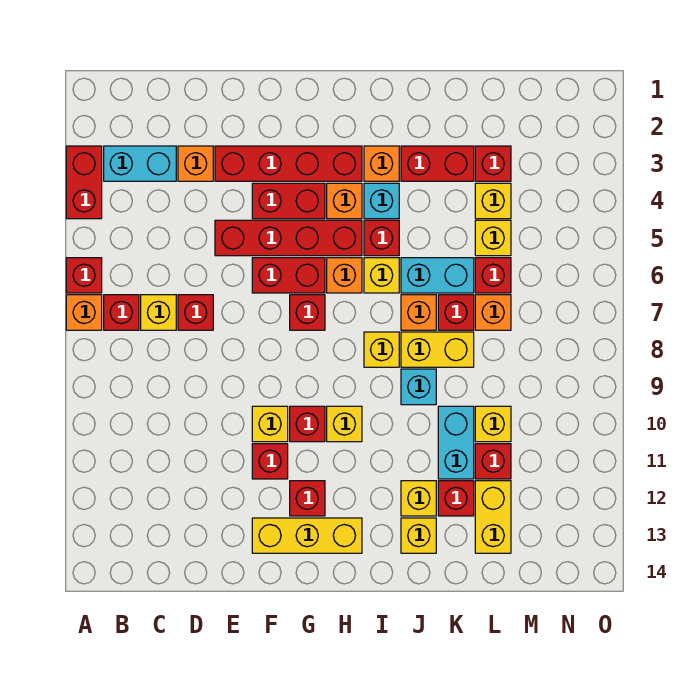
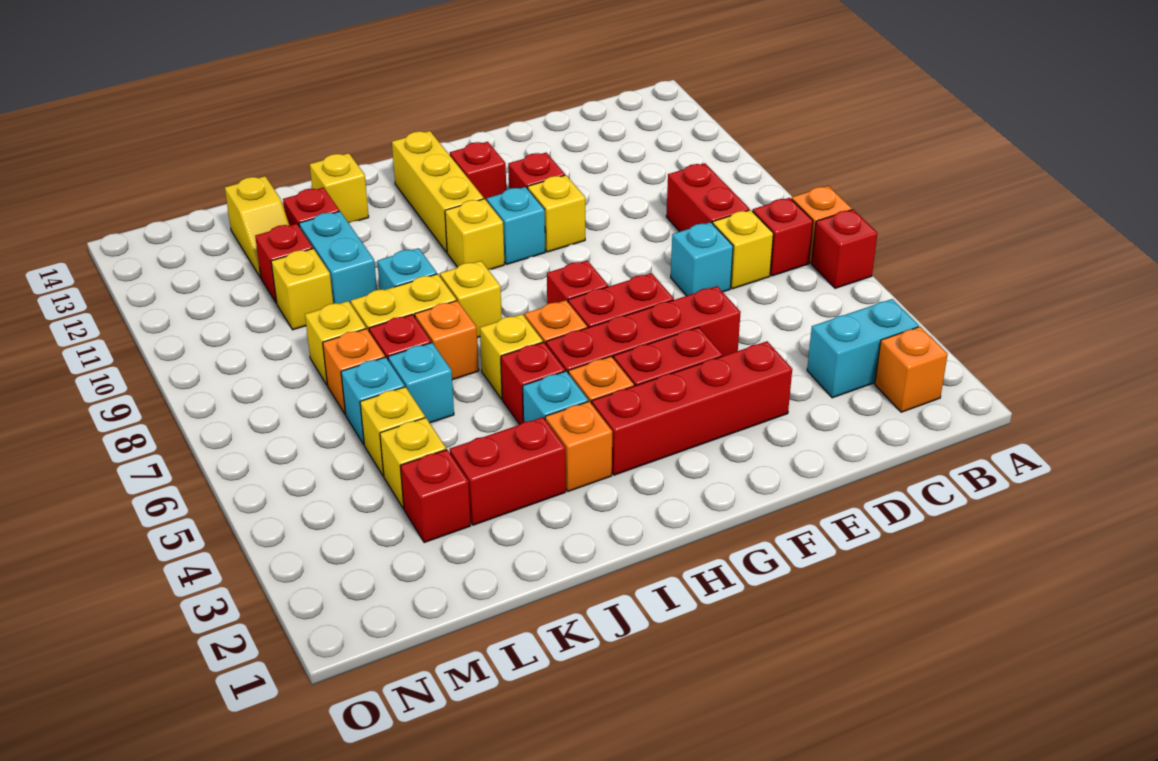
red 1x2 brick [66,146,102,219] -> red 1x2 brick moved to [666,163,749,232]
orange 1x1 brick [178,146,213,181] -> orange 1x1 brick moved to [875,327,948,412]
red 1x1 brick [178,295,213,330] -> cyan 1x1 brick [671,222,733,296]
yellow 1x3 brick [252,518,362,553] -> yellow 1x3 brick turned to [392,131,484,252]
red 1x1 brick [290,406,325,442] -> cyan 1x1 brick [487,187,545,265]
cyan 1x2 brick [401,258,474,293] -> cyan 1x1 brick [388,343,454,423]
yellow 1x1 brick [401,481,436,516] -> yellow 1x1 brick moved to [305,301,366,385]
red 1x1 brick [475,258,511,293] -> cyan 1x1 brick [341,357,405,444]
yellow 1x2 brick [475,481,511,553] -> yellow 1x2 slope [225,176,290,278]

